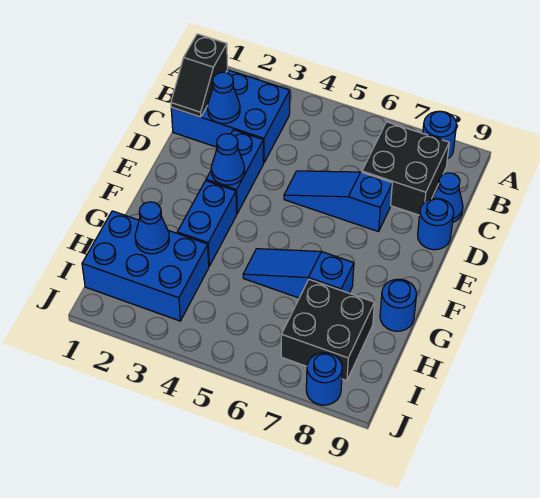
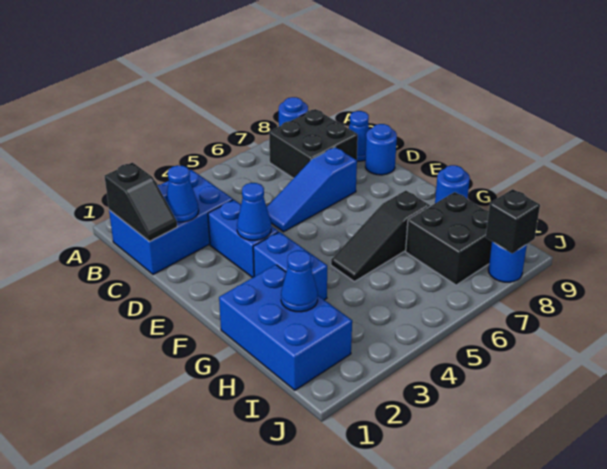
blue 1x3 slope [243,249,354,298] -> black 1x3 slope [331,191,430,282]
blue 2x3 brick [82,211,209,321] -> blue 2x3 brick turned to [219,265,352,390]
none -> black 1x1 brick [486,189,540,253]

